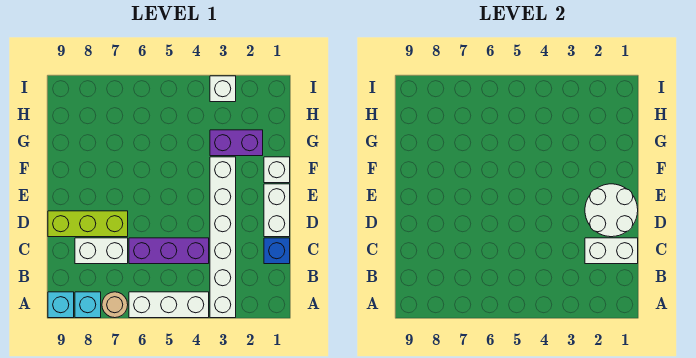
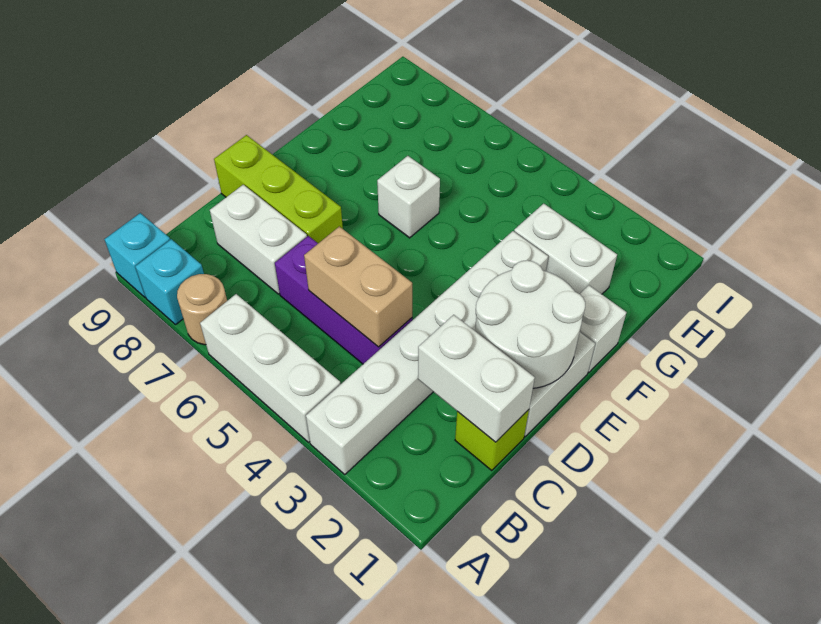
blue 1x1 brick [264,238,290,264] -> lime 1x1 brick [455,410,529,471]
none -> tan 1x2 brick [304,226,412,347]
purple 1x2 brick [210,130,263,156] -> white 1x2 brick [514,204,617,294]
white 1x1 brick [210,76,236,102] -> white 1x1 brick moved to [377,156,440,238]

